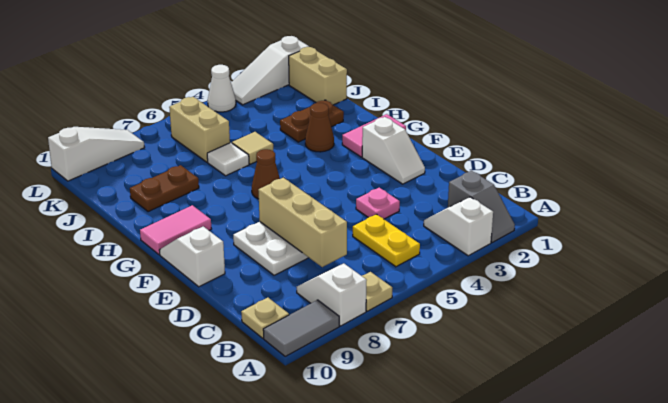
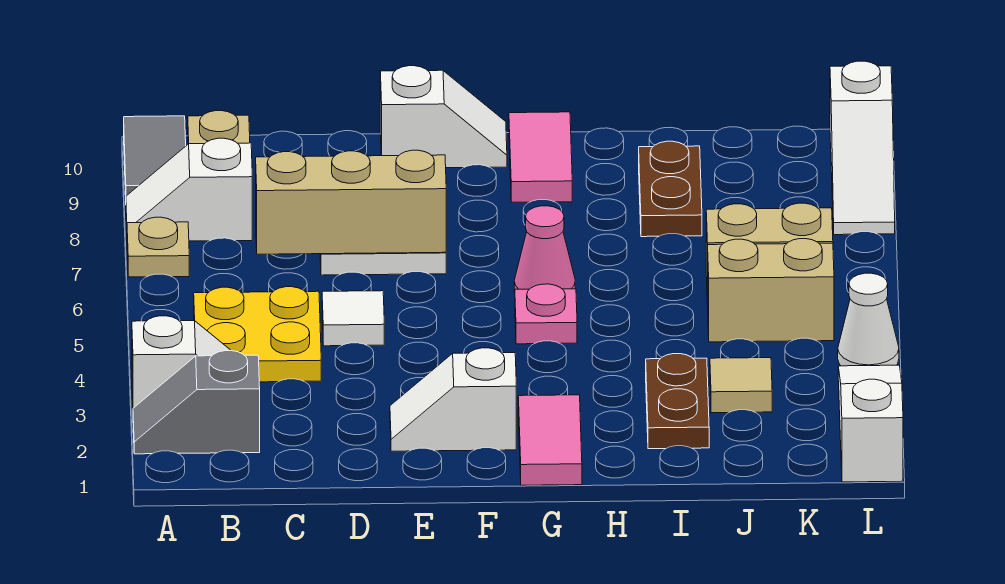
white 1x2 slope [297,263,367,326] -> white 1x2 slope turned to [126,138,252,241]
yellow 1x2 plate [353,214,420,267] -> yellow 2x2 plate [194,287,321,382]
pink 1x1 plate [356,188,400,219] -> pink 1x1 plate moved to [515,284,577,344]
brown 1x1 cone [252,149,280,199] -> pink 1x1 cone [514,206,575,292]
brown 1x1 cone [305,103,334,152] -> none
tan 1x1 tile [232,132,273,164] -> tan 1x1 tile moved to [710,358,772,413]
white 1x1 tile [207,143,249,176] -> white 1x1 tile moved to [322,291,384,346]
tan 1x2 brick [289,47,347,105] -> tan 1x2 brick moved to [708,239,834,342]

